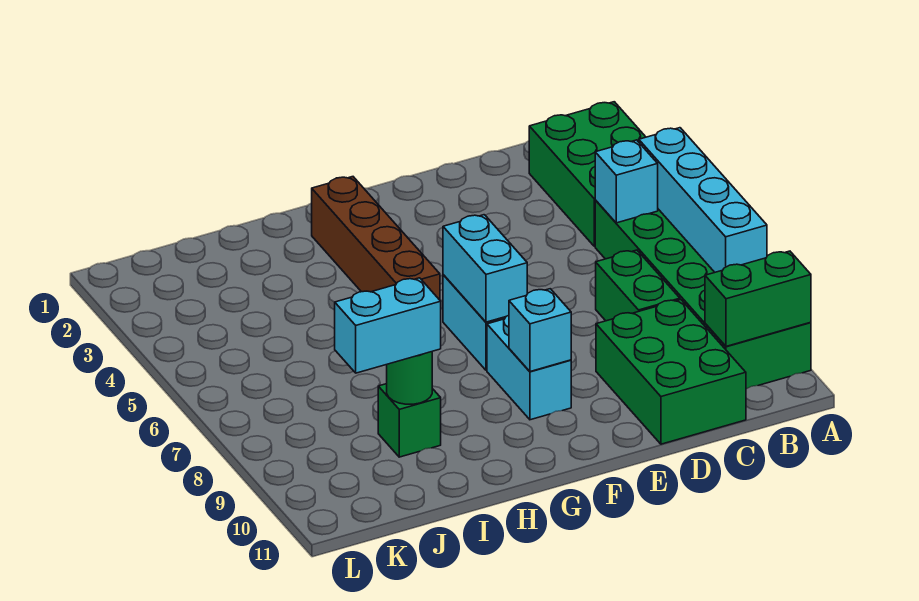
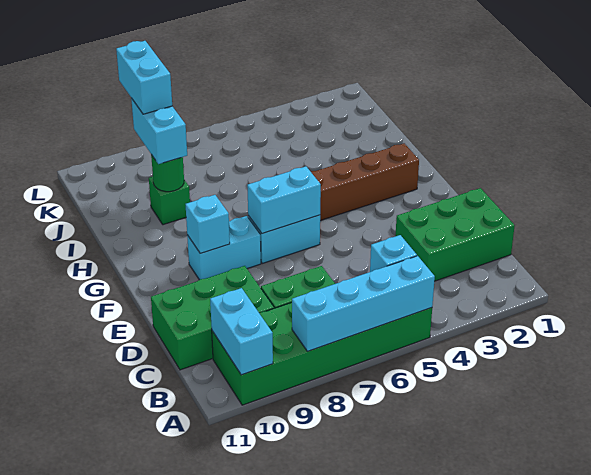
green 2x3 brick [529,102,645,246] -> green 2x3 brick moved to [396,188,515,281]
green 1x2 brick [705,251,811,346] -> cyan 1x2 brick [210,288,273,375]
none -> cyan 1x2 brick [116,41,172,114]

